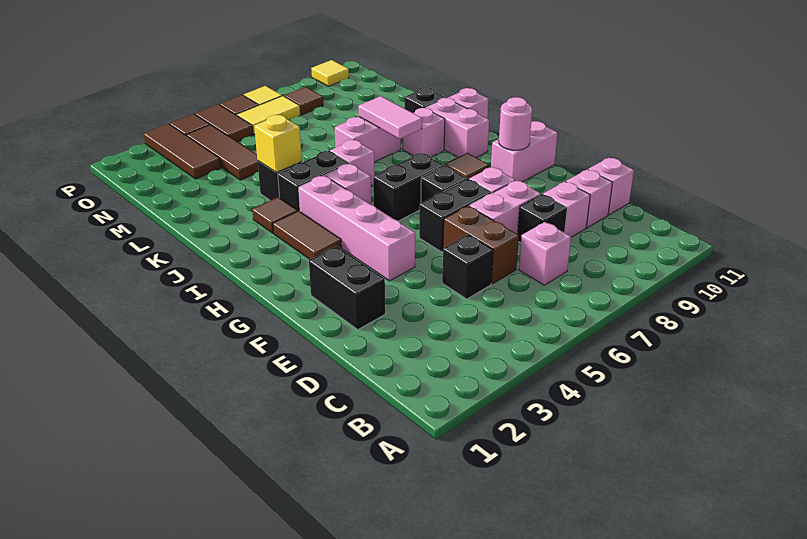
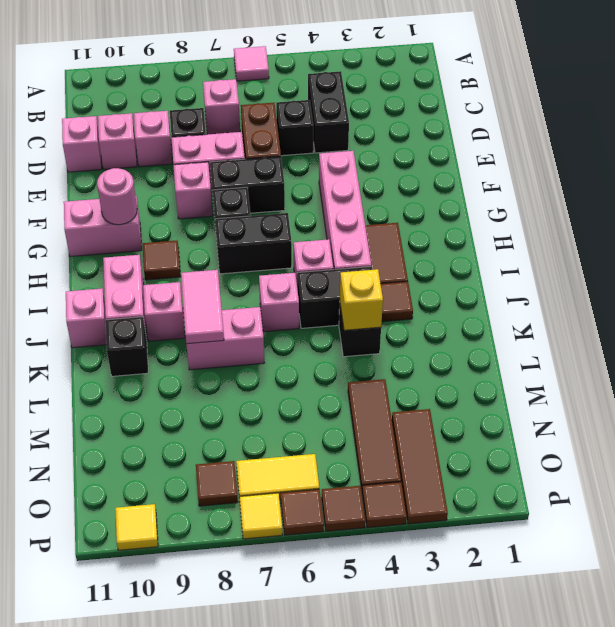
none -> pink 1x1 tile [234,46,269,81]
black 1x2 brick [309,246,385,330] -> black 1x2 brick moved to [308,71,349,153]
brown 1x2 tile [195,104,253,142] -> brown 1x1 tile [322,486,365,531]

